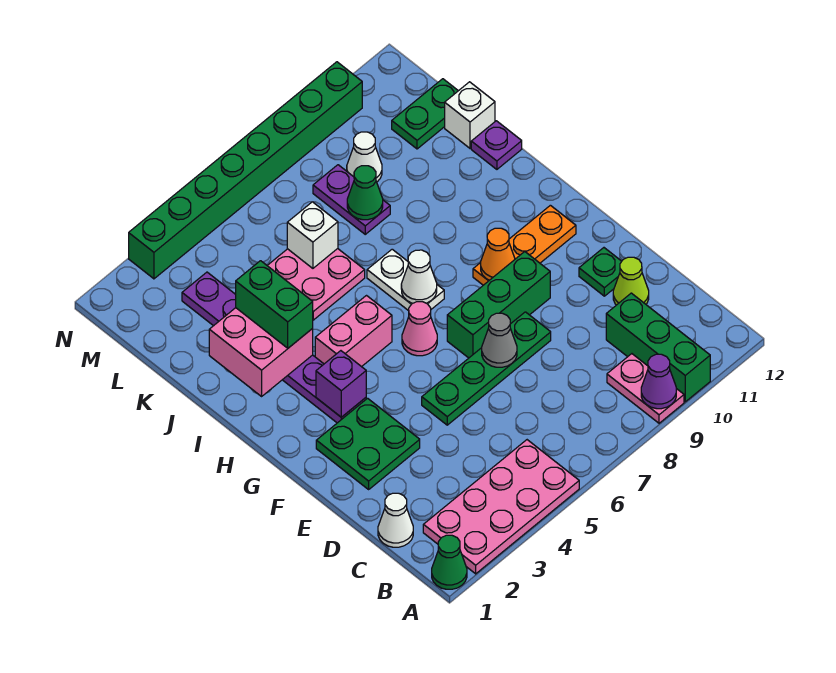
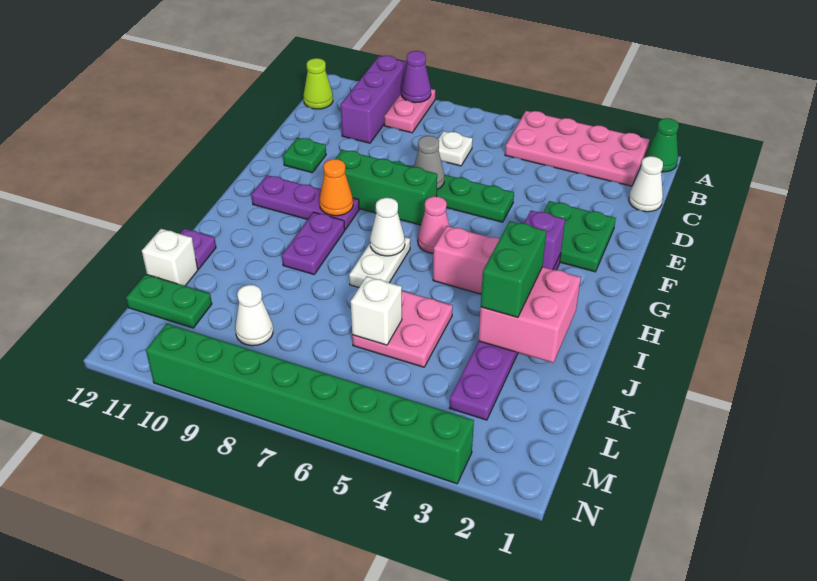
green 1x3 brick [606,293,710,402] -> purple 1x3 brick [341,56,407,143]
none -> white 1x1 plate [438,131,473,166]
lime 1x1 cone [613,257,649,305] -> lime 1x1 cone moved to [304,58,333,109]
orange 1x3 plate [473,205,576,285] -> purple 1x3 plate [251,175,359,230]
purple 1x2 plate [313,165,390,234] -> purple 1x2 plate moved to [282,212,345,274]
green 1x1 cone [347,166,383,220] -> none

